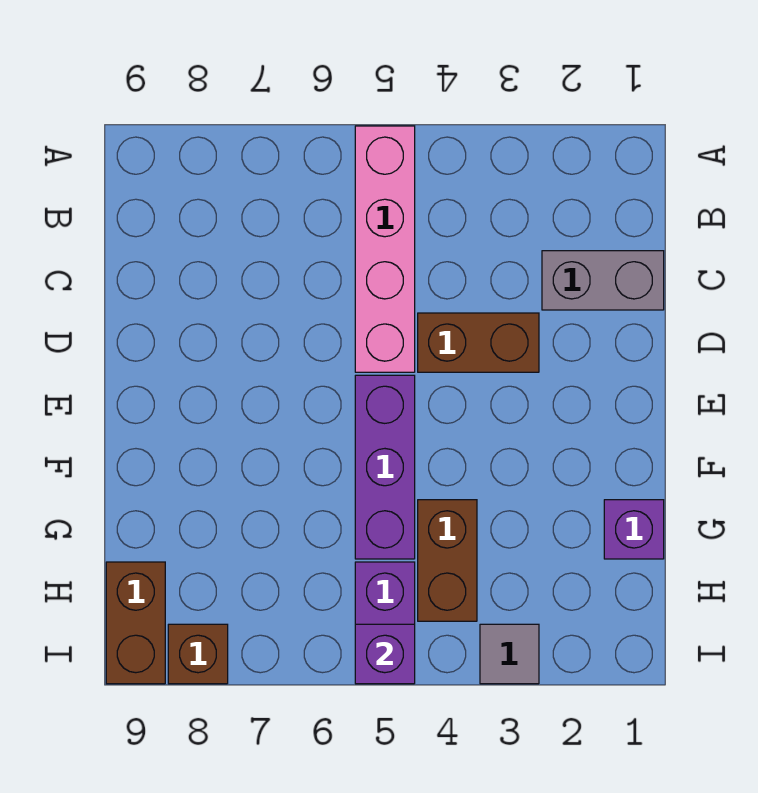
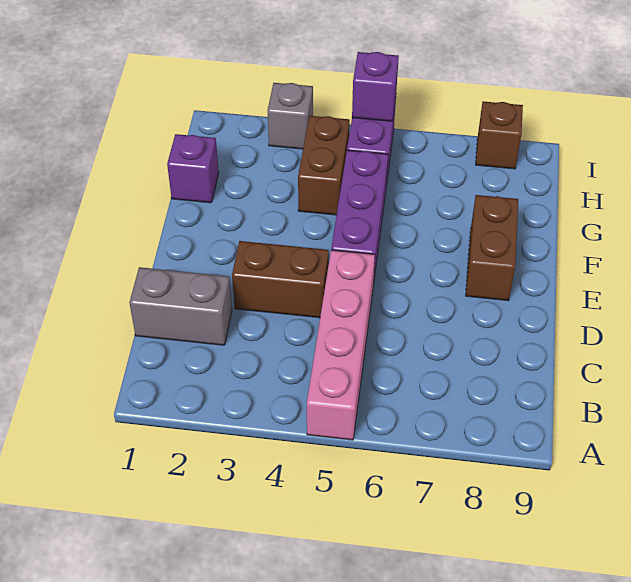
brown 1x2 brick [106,562,165,684] -> brown 1x2 brick moved to [466,195,518,301]
grey 1x1 tile [480,624,539,684] -> grey 1x1 brick [267,83,313,149]

